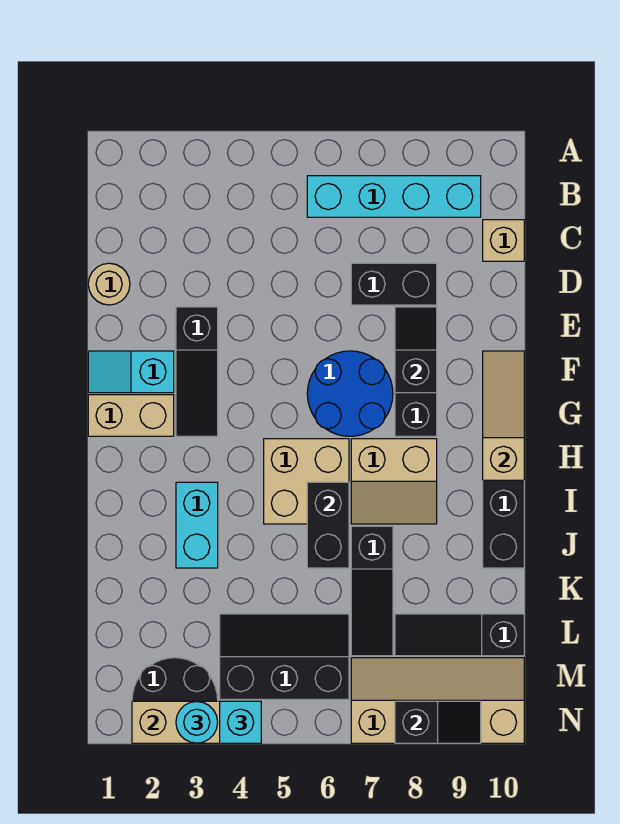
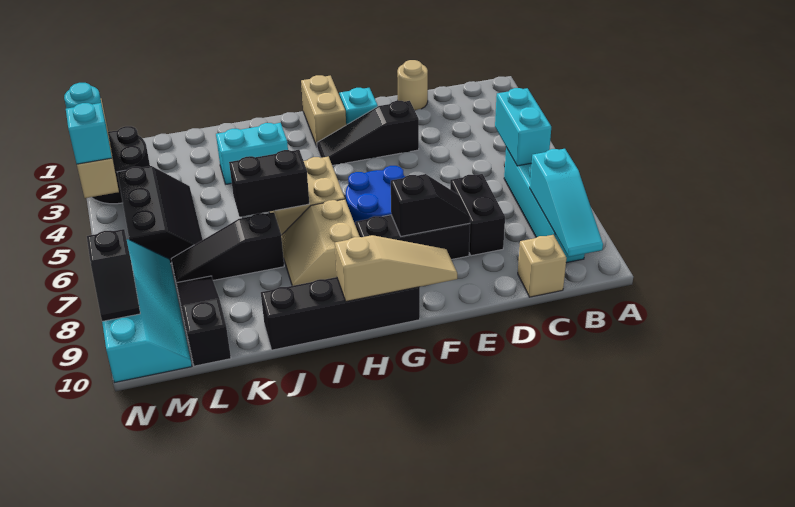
none -> cyan 1x2 brick [495,88,551,166]
none -> cyan 1x3 slope [530,149,603,257]
tan 2x4 slope [351,658,524,743] -> cyan 2x4 slope [102,239,192,383]

